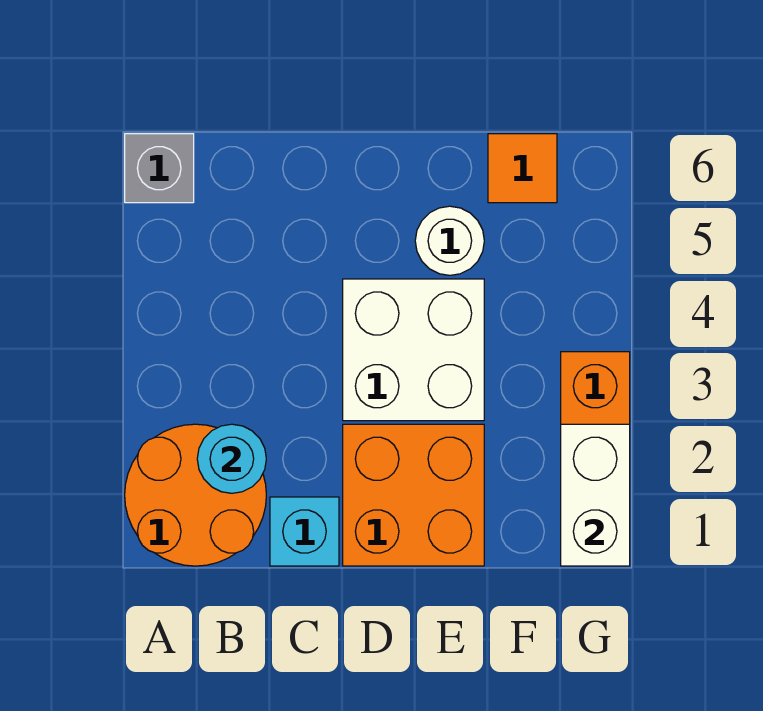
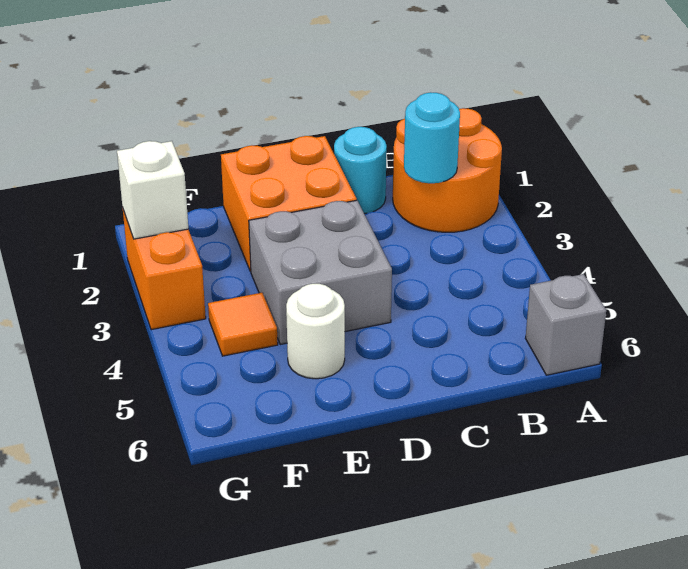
cyan 1x1 brick [270,497,339,566] -> cyan 1x1 round brick [334,127,387,214]
white 2x2 brick [343,279,484,421] -> grey 2x2 brick [249,200,392,345]
orange 1x1 tile [488,134,557,203] -> orange 1x1 tile moved to [208,293,278,356]
white 1x2 brick [561,424,630,566] -> white 1x1 brick [117,141,188,239]

